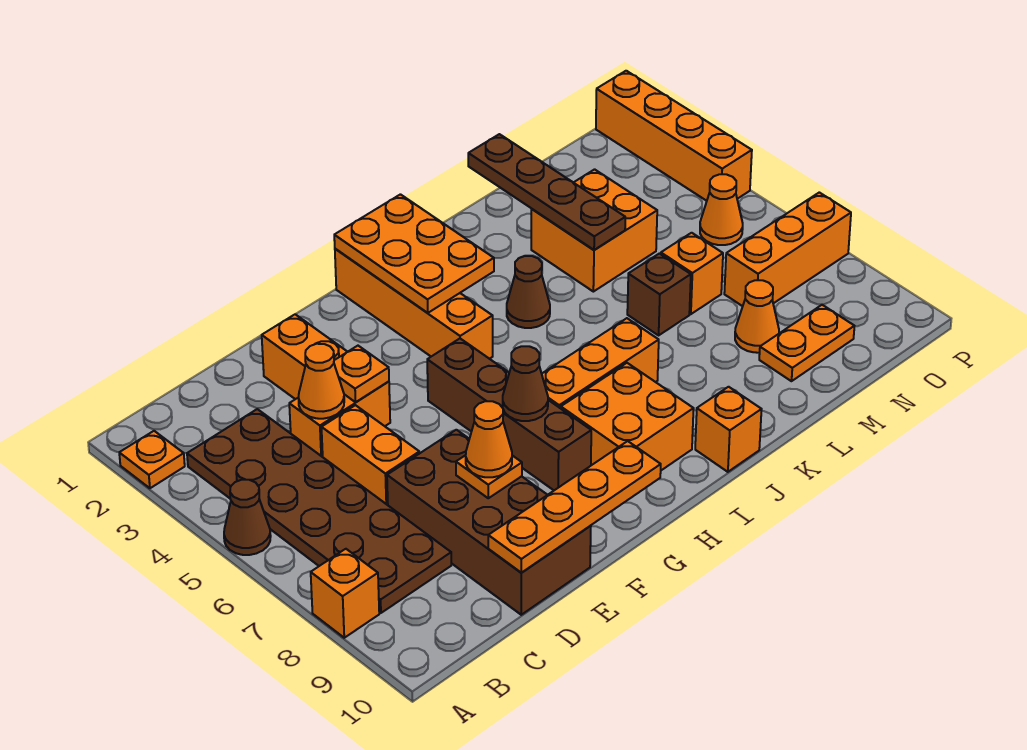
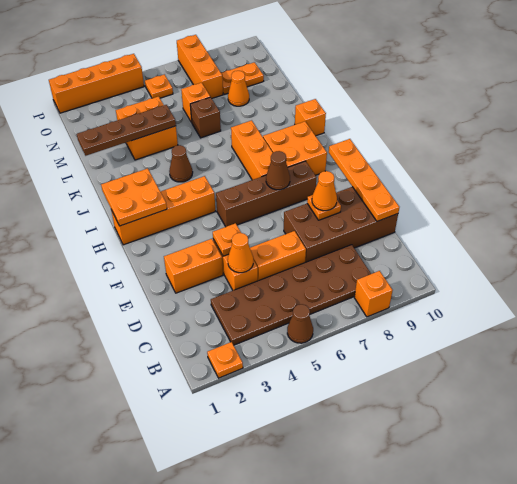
orange 2x3 plate [334,194,494,313] -> orange 2x2 plate [101,168,167,226]
orange 1x2 plate [759,305,854,381] -> orange 1x2 plate turned to [221,62,264,94]
orange 1x1 cone [700,174,743,245] -> orange 1x1 plate [145,74,173,98]

